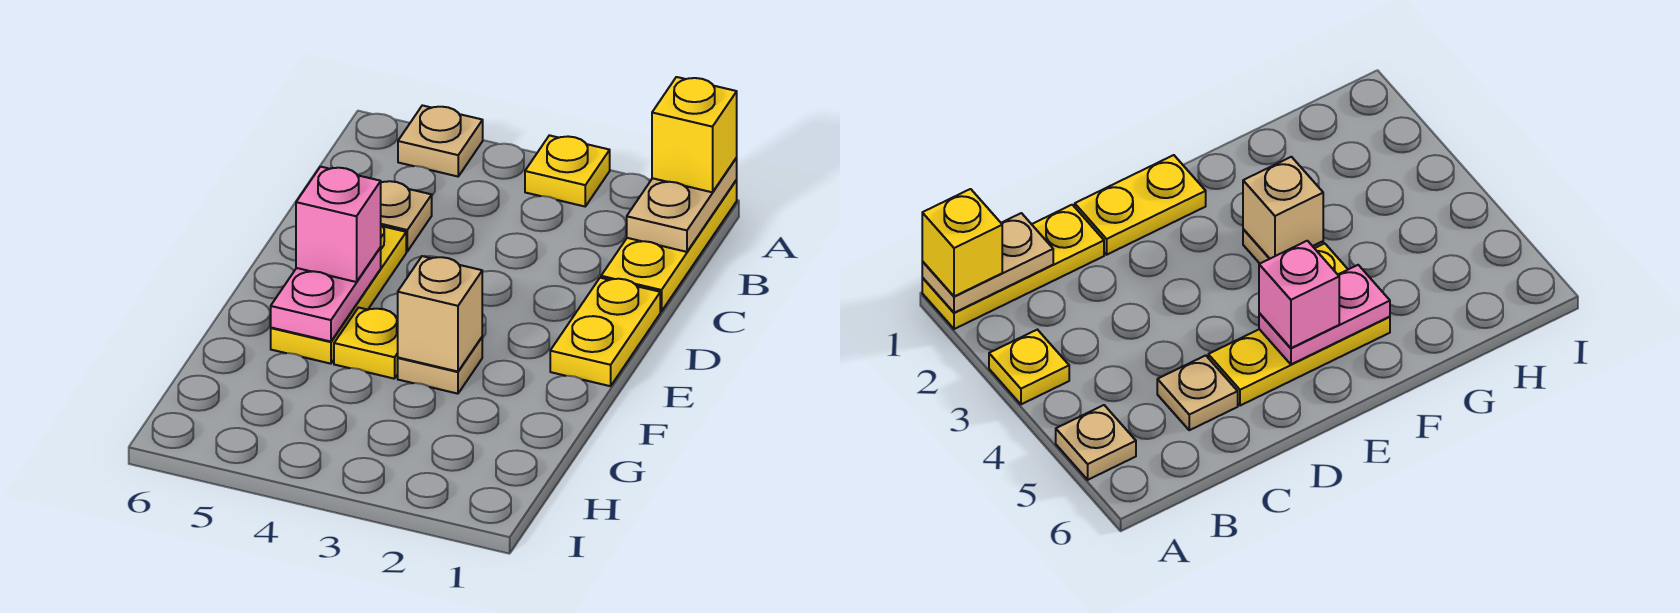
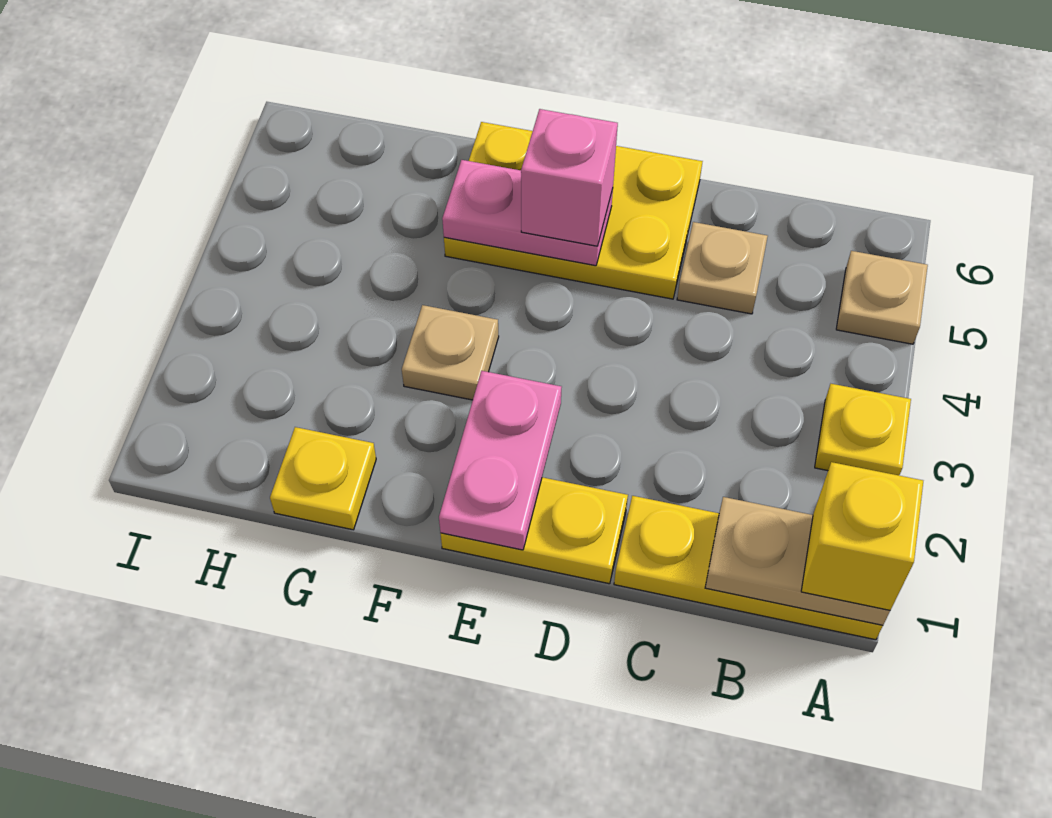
yellow 1x3 plate [271,225,406,364] -> yellow 2x3 plate [444,122,703,299]
none -> pink 1x2 plate [439,371,561,550]
tan 1x1 brick [398,256,482,371] -> none
yellow 1x1 plate [334,308,398,379] -> yellow 1x1 plate moved to [270,427,376,530]

